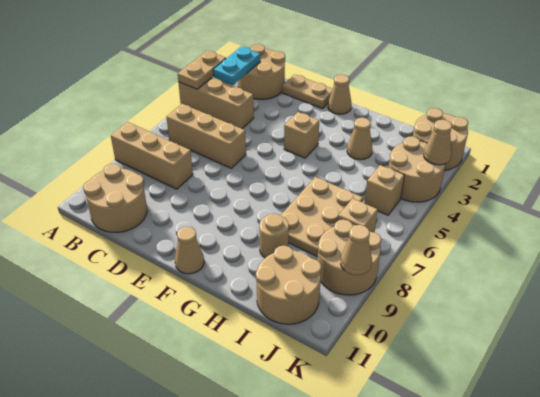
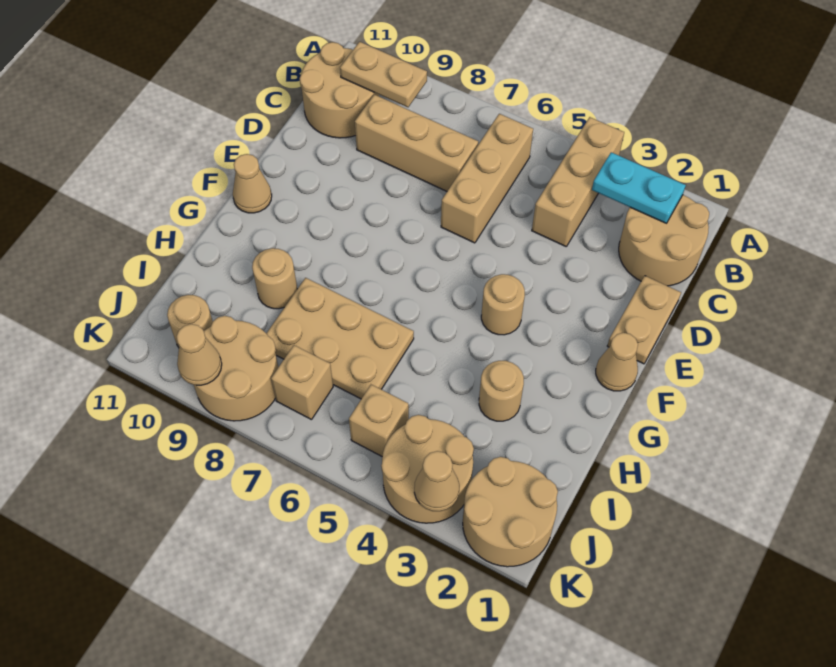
tan 1x2 plate [178,51,226,89] -> tan 1x2 plate moved to [340,42,427,107]
tan 1x3 brick [111,122,193,189] -> tan 1x3 brick turned to [355,95,478,191]
tan 1x1 brick [284,112,319,158] -> tan 1x1 round brick [481,274,525,335]
tan 1x1 cone [347,118,372,160] -> tan 1x1 round brick [479,361,524,421]
tan 2x2 round brick [256,246,321,324] -> tan 1x1 round brick [167,295,213,347]

